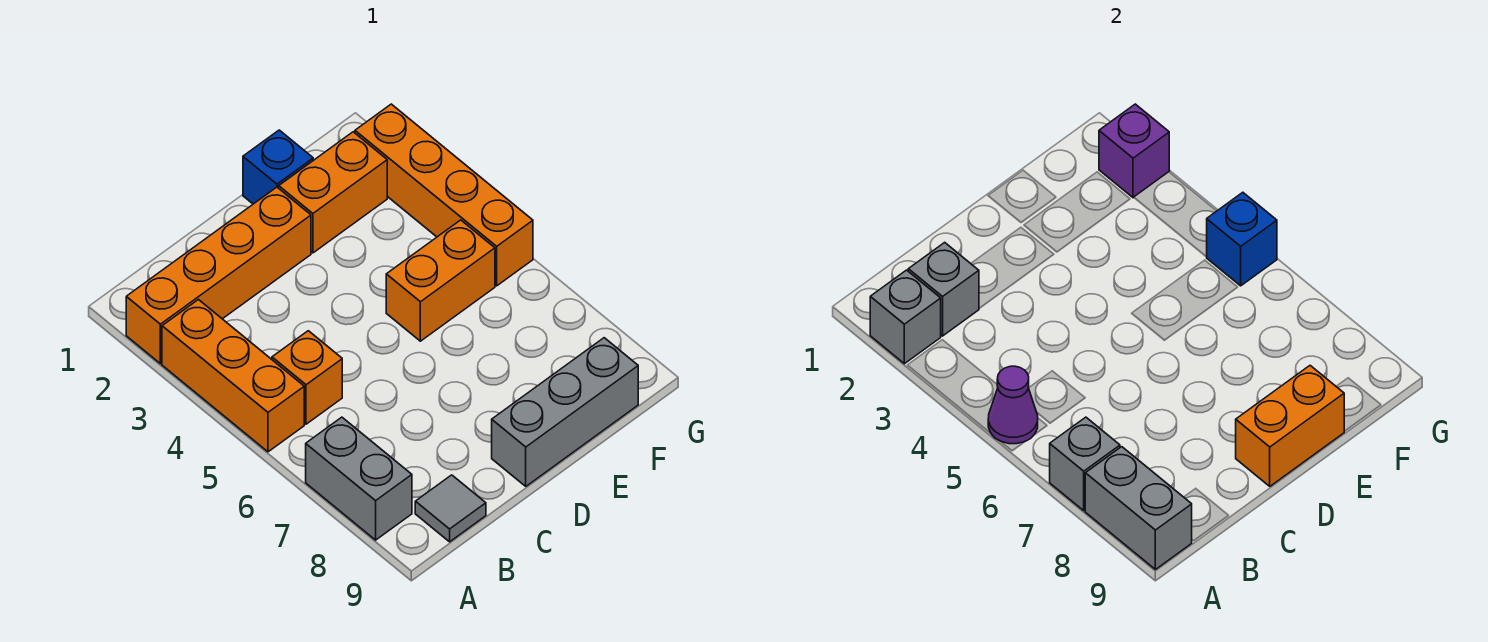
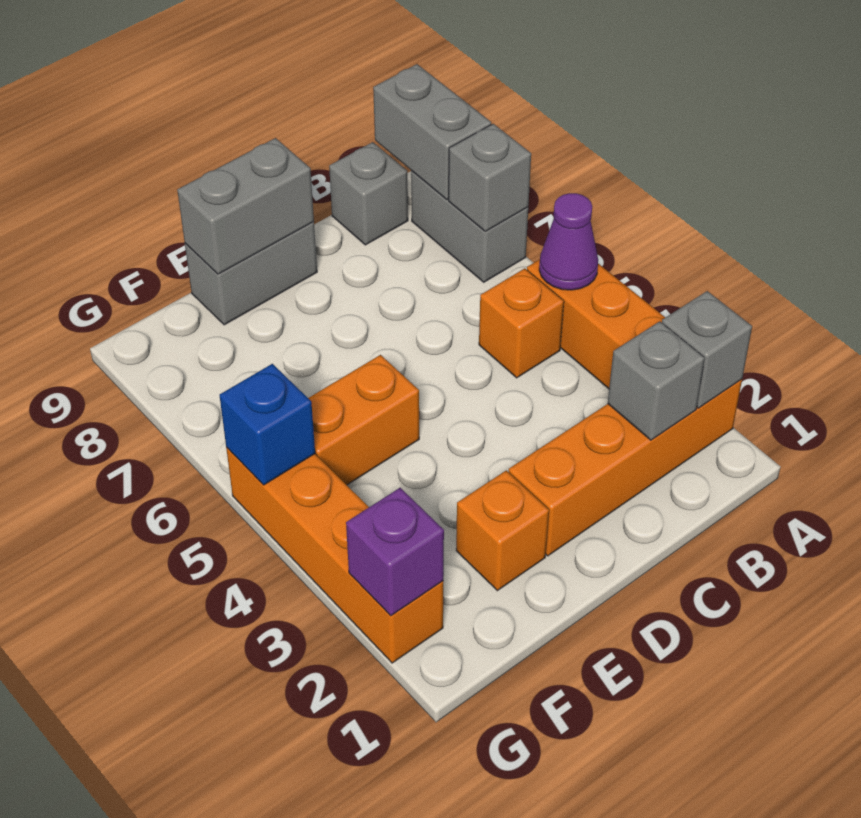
grey 1x1 tile [415,475,486,542] -> grey 1x1 brick [329,142,408,245]
grey 1x3 brick [492,338,638,486] -> grey 1x2 brick [185,222,317,325]
orange 1x2 brick [1236,366,1344,486] -> grey 1x2 brick [177,138,314,274]
blue 1x1 brick [243,130,313,204] -> none
orange 1x2 brick [279,132,387,253] -> orange 1x1 brick [456,471,549,591]

